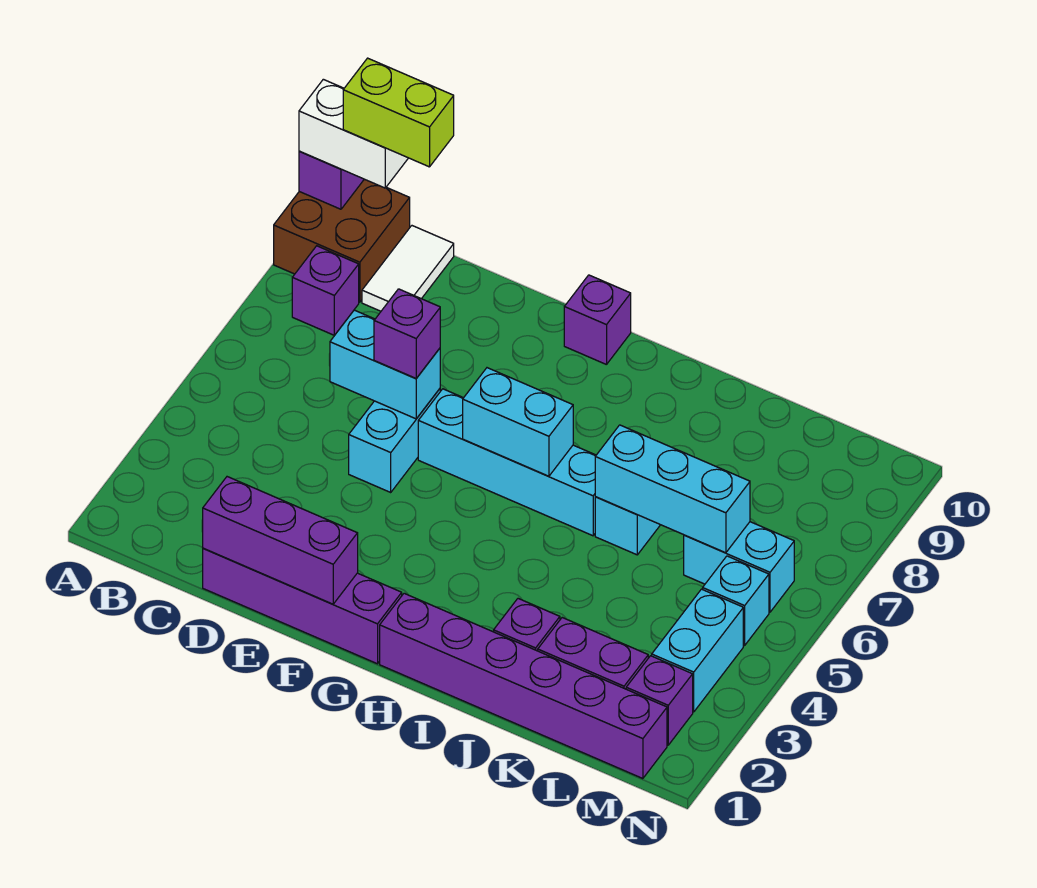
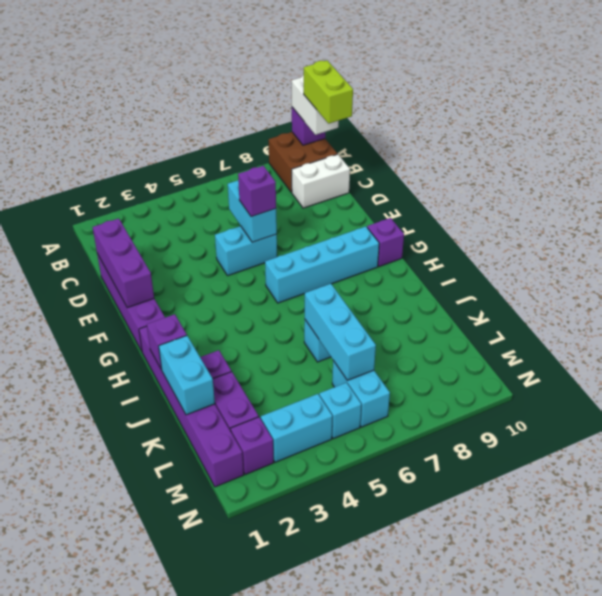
purple 1x1 brick [292,246,359,335] -> purple 1x1 brick moved to [147,314,187,369]
white 1x2 tile [362,226,454,311] -> white 1x2 brick [292,154,350,208]
cyan 1x4 brick [418,389,596,536] -> cyan 1x4 brick turned to [265,227,379,303]
cyan 1x2 brick [463,368,573,476] -> cyan 1x2 brick moved to [159,336,215,415]

